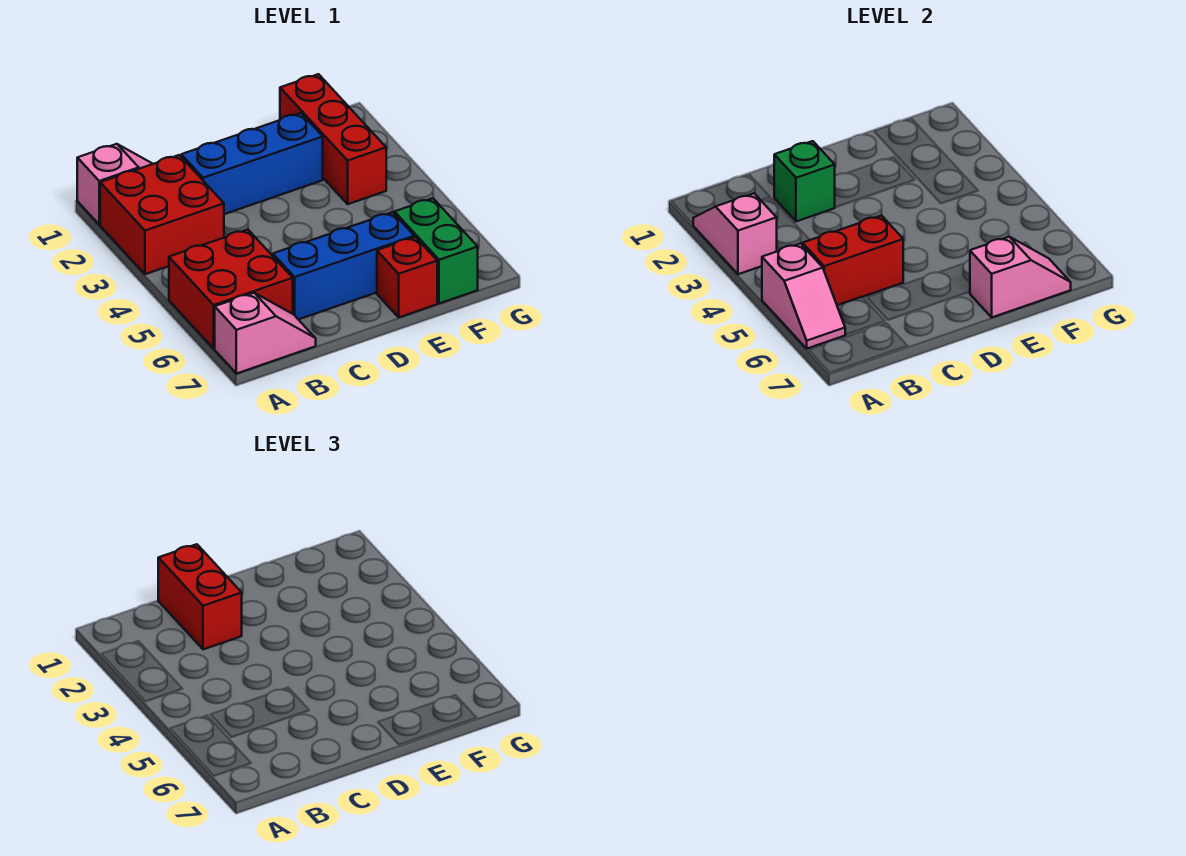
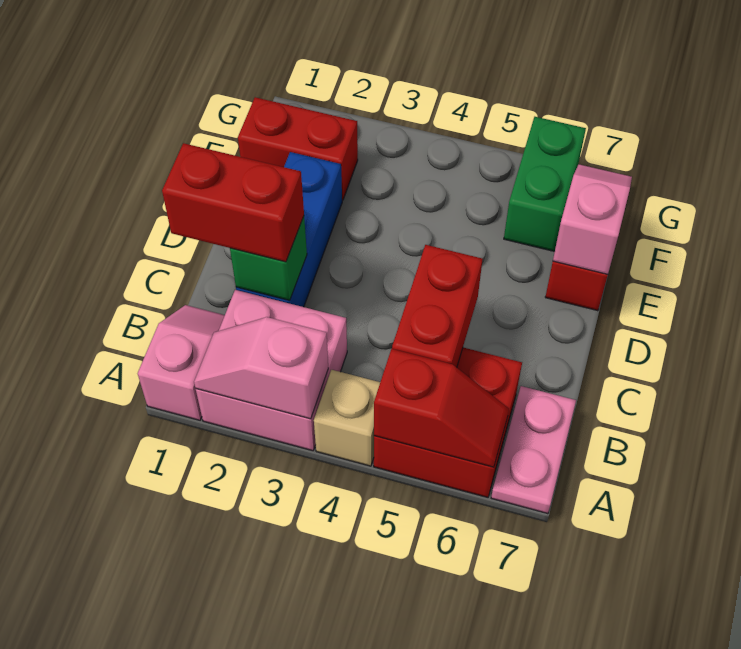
red 2x2 brick [100,155,224,274] -> pink 2x2 brick [196,290,347,451]
none -> tan 1x1 brick [314,370,380,466]
pink 1x2 slope [762,243,845,349] -> red 1x2 slope [374,349,509,467]
pink 1x2 slope [215,293,316,374] -> pink 1x2 plate [491,386,576,514]
blue 1x3 brick [273,212,414,320] -> none
red 1x3 brick [280,74,386,204] -> red 1x2 brick [238,97,358,200]
green 1x2 brick [394,198,478,304] -> green 1x2 brick turned to [504,117,586,251]

